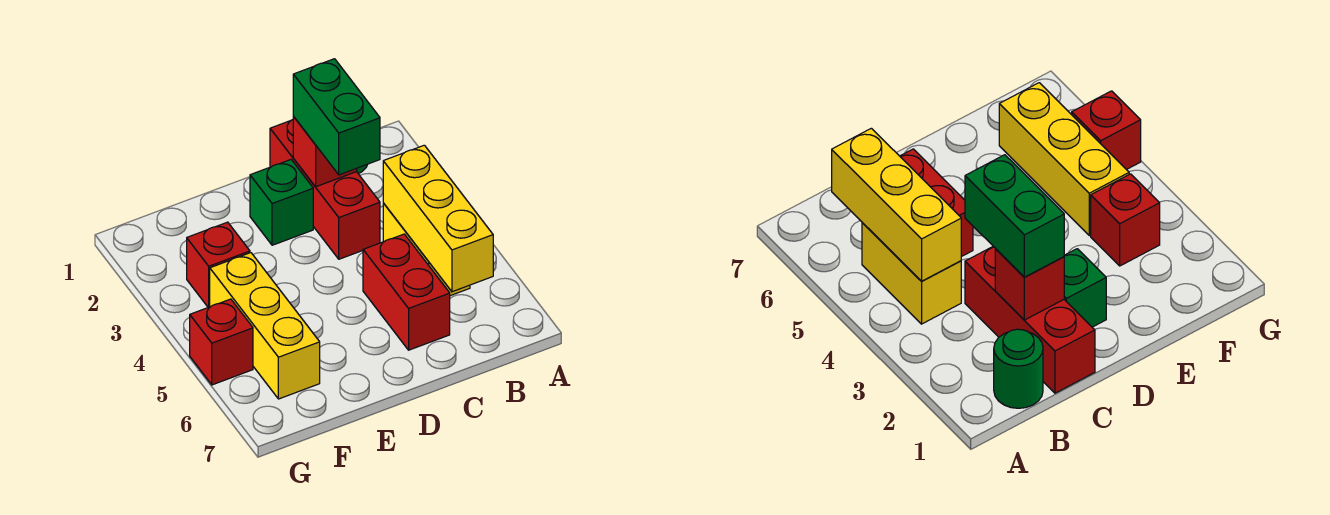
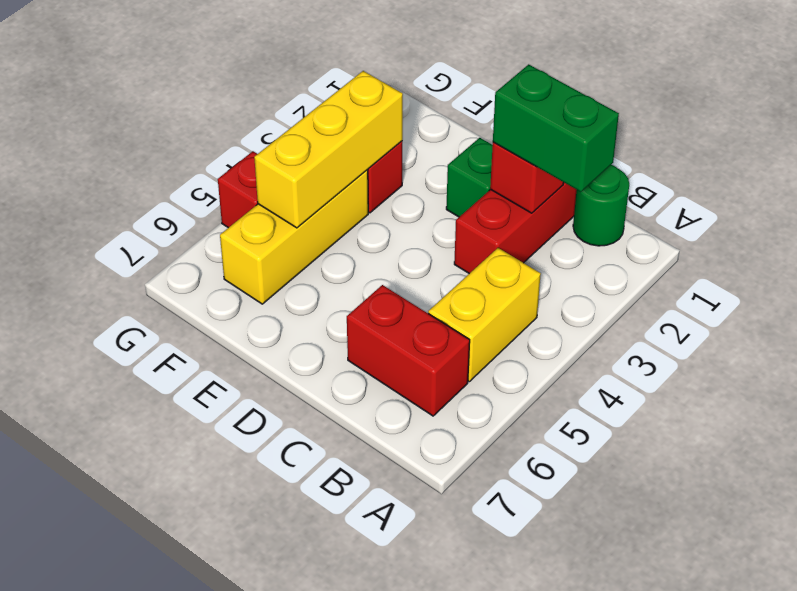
yellow 1x3 brick [383,145,493,292] -> yellow 1x3 brick moved to [254,71,403,228]
green 1x2 brick [293,59,380,175] -> green 1x2 brick turned to [493,64,619,192]
red 1x2 brick [363,234,450,350] -> red 1x2 brick turned to [347,285,470,416]

